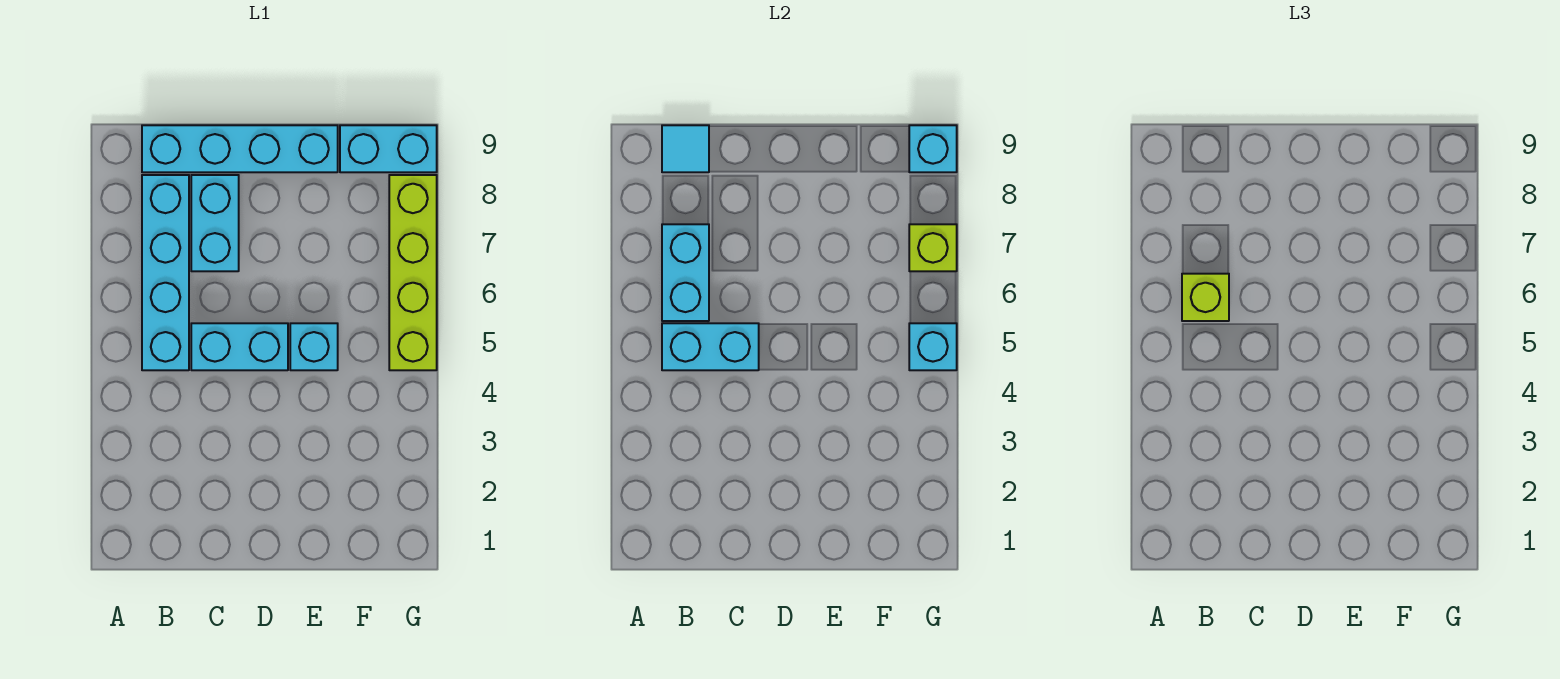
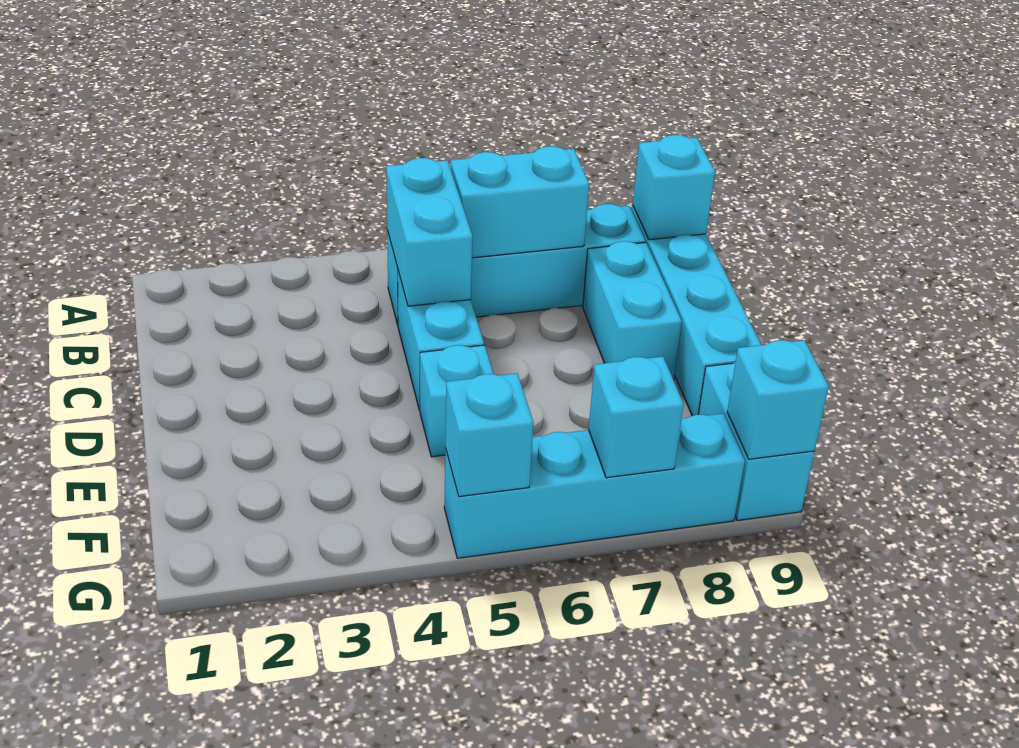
lime 1x1 brick [1182,274,1229,321] -> none
cyan 1x1 tile [662,125,709,172] -> cyan 1x1 brick [633,135,715,240]
cyan 1x2 brick [191,175,239,271] -> cyan 1x2 brick turned to [583,241,682,380]
lime 1x4 brick [389,175,437,370] -> cyan 1x4 brick [444,413,745,558]
lime 1x1 brick [909,224,957,271] -> cyan 1x1 brick [589,357,684,478]

